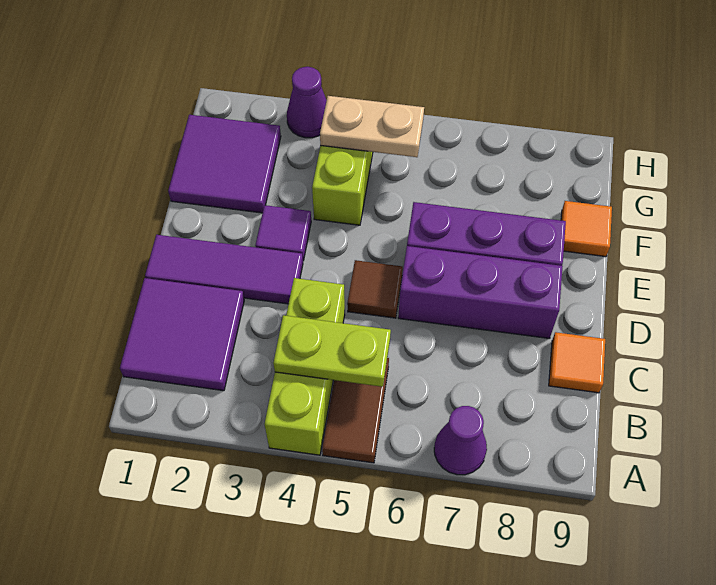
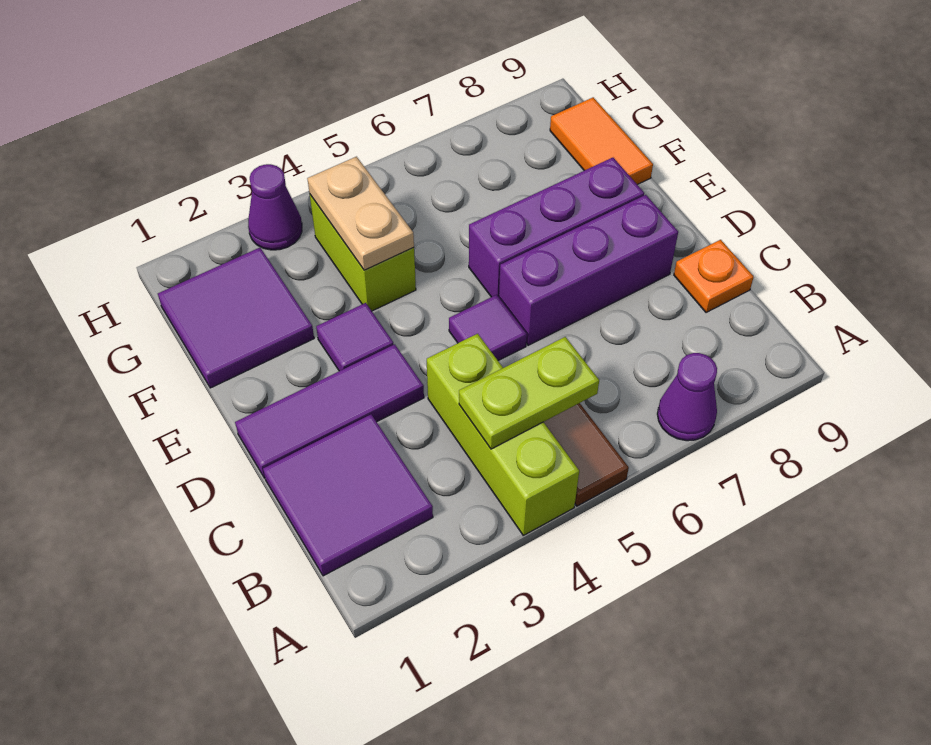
orange 1x1 tile [549,332,605,393] -> orange 1x1 plate [674,240,754,313]
brown 1x1 tile [347,260,403,318] -> purple 1x1 tile [449,295,527,361]
orange 1x1 tile [561,201,612,257] -> orange 1x2 tile [550,97,653,185]
tan 1x2 plate [320,96,424,157] -> tan 1x2 plate turned to [307,157,414,270]

